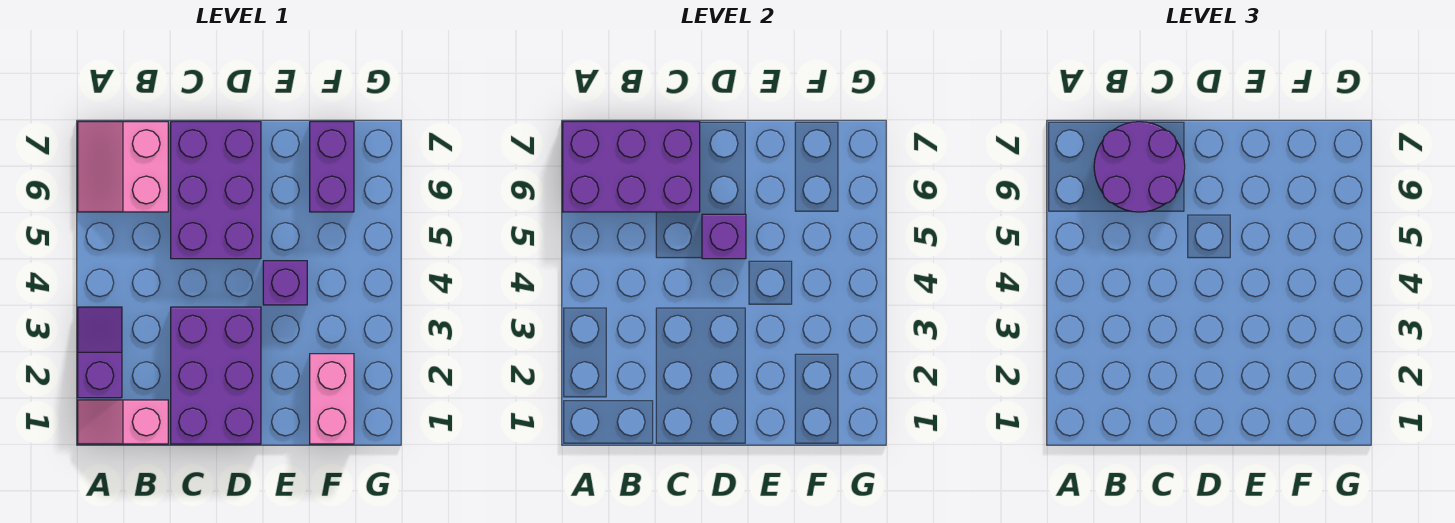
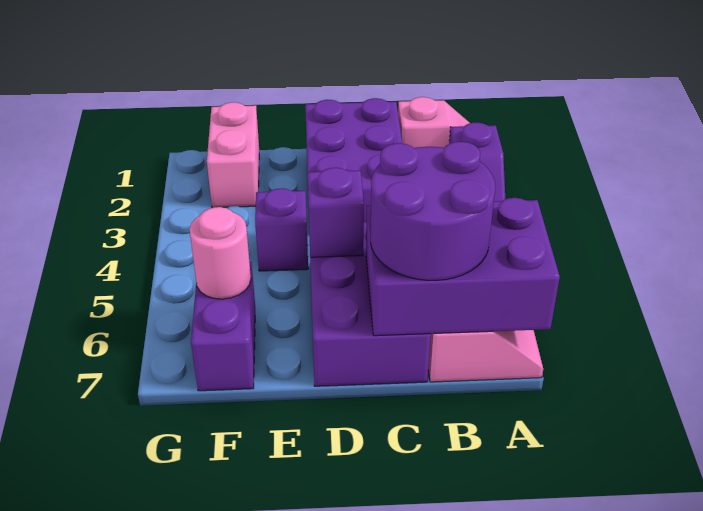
none -> pink 1x1 round brick [189,207,251,299]

